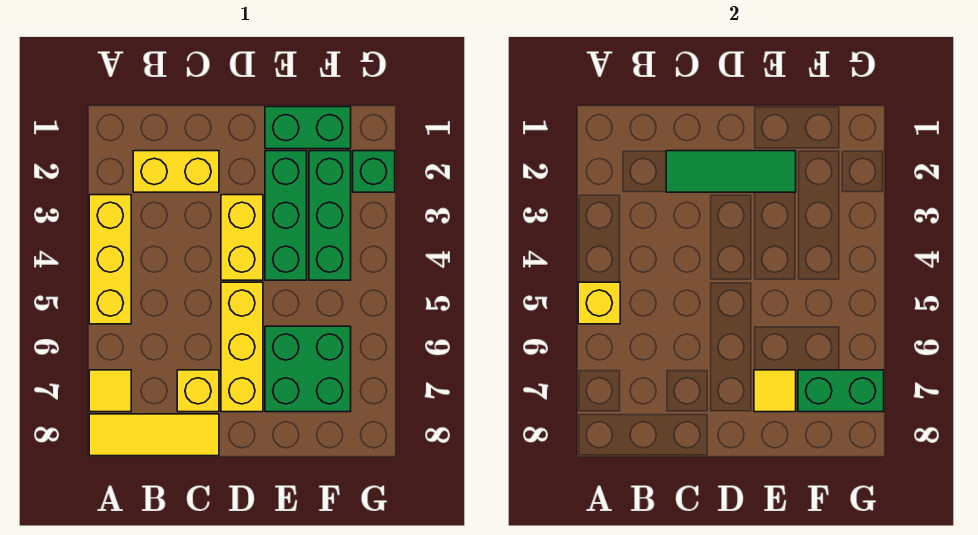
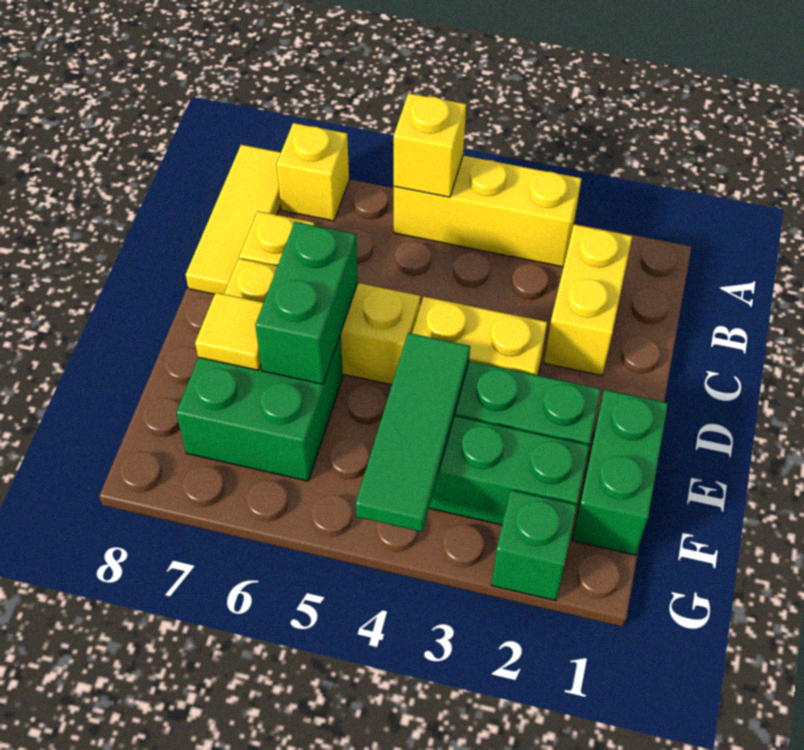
yellow 1x1 tile [89,370,131,412] -> yellow 1x1 brick [277,123,349,221]
green 1x3 tile [666,151,796,192] -> green 1x3 tile moved to [356,333,470,532]
green 1x2 brick [798,370,884,412] -> green 1x2 brick moved to [255,222,358,384]

